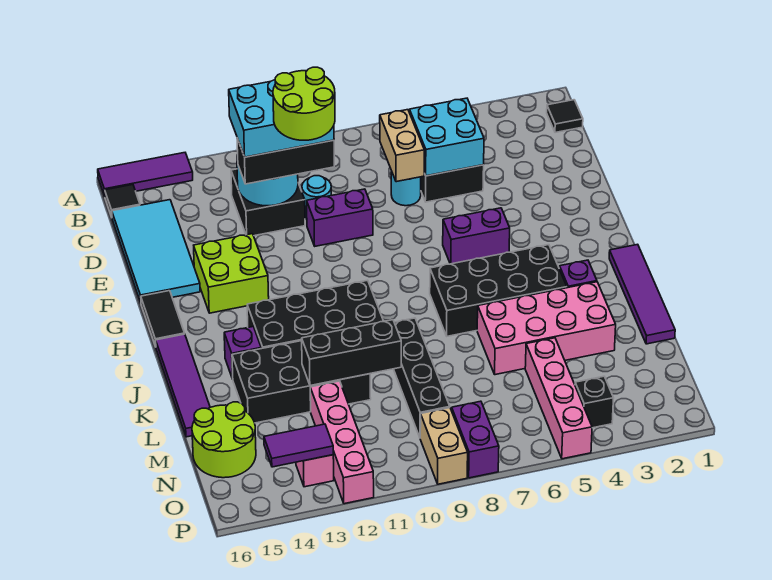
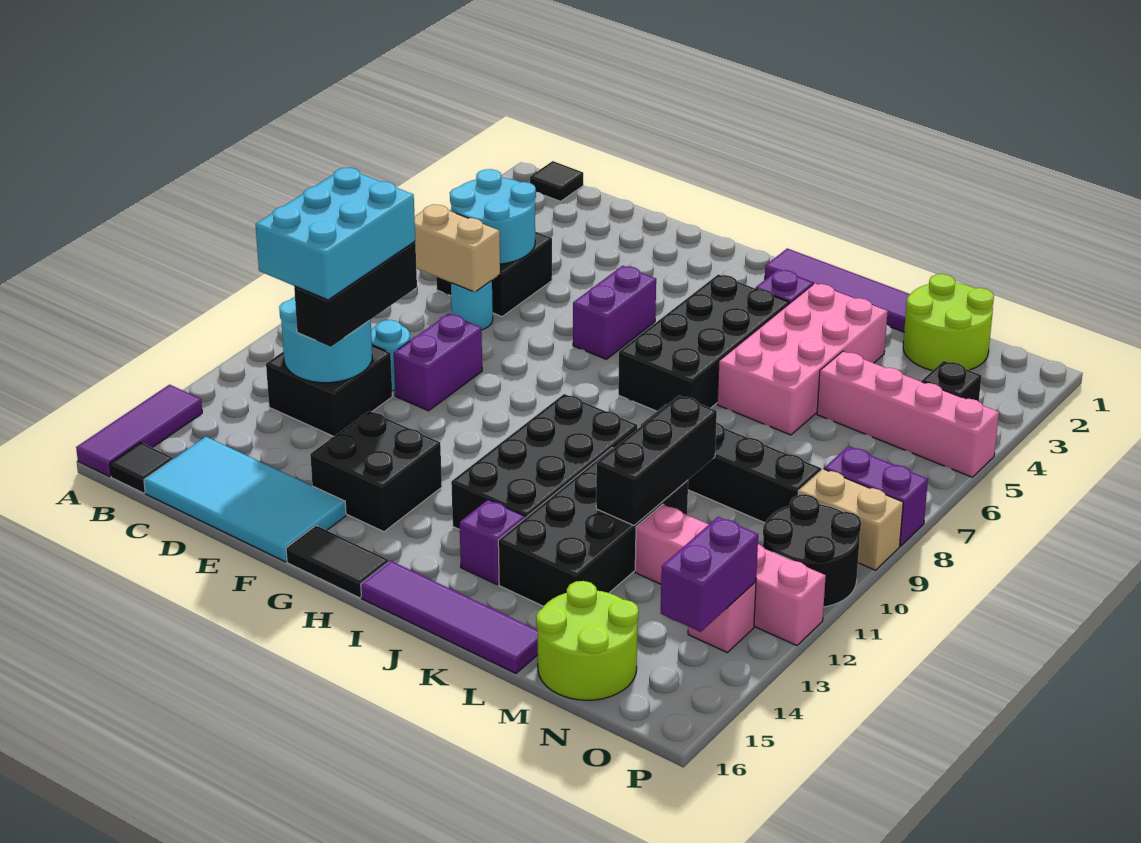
cyan 2x2 brick [410,98,484,176] -> cyan 2x2 round brick [450,169,536,264]
lime 2x2 round brick [273,67,335,140] -> lime 2x2 round brick moved to [903,274,994,371]
lime 2x2 brick [194,234,269,313] -> black 2x2 brick [310,411,442,532]
none -> black 2x2 round brick [763,494,861,607]
purple 1x2 tile [264,424,333,467] -> purple 1x2 brick [661,517,758,632]

